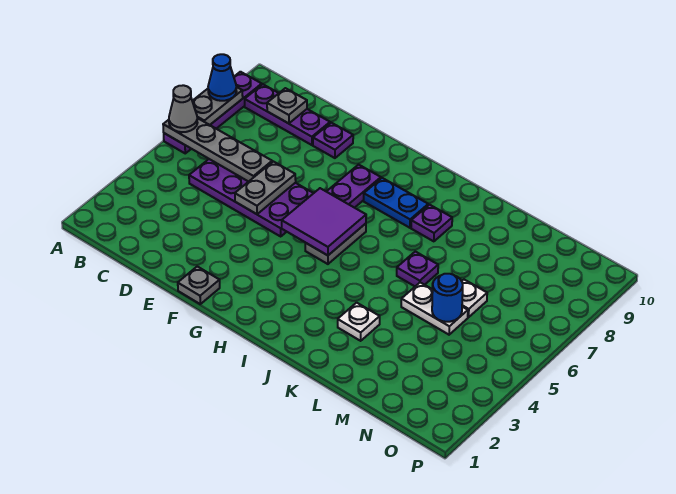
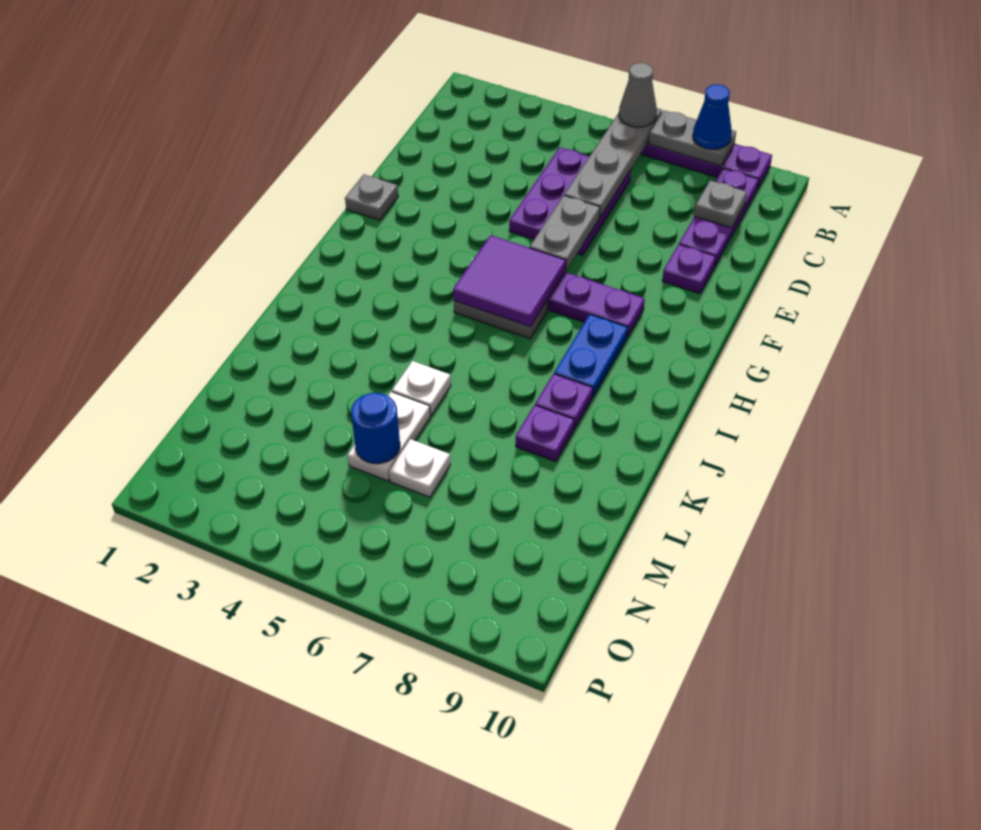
purple 2x4 plate [189,159,313,236] -> purple 2x3 plate [509,147,631,255]
grey 1x2 plate [235,161,296,214] -> grey 1x2 plate turned to [530,195,600,270]
white 1x1 plate [338,303,380,341] -> white 1x1 plate moved to [392,361,451,415]
purple 1x1 plate [397,252,438,286] -> purple 1x1 plate moved to [516,405,574,462]

